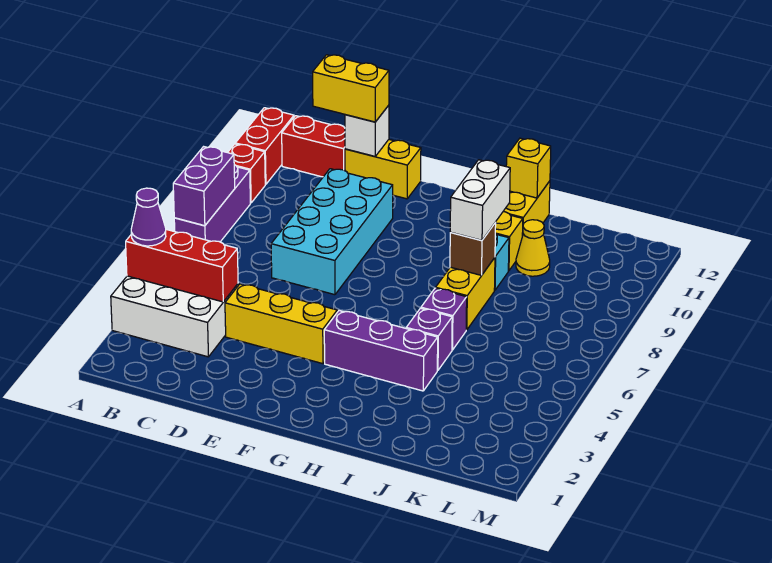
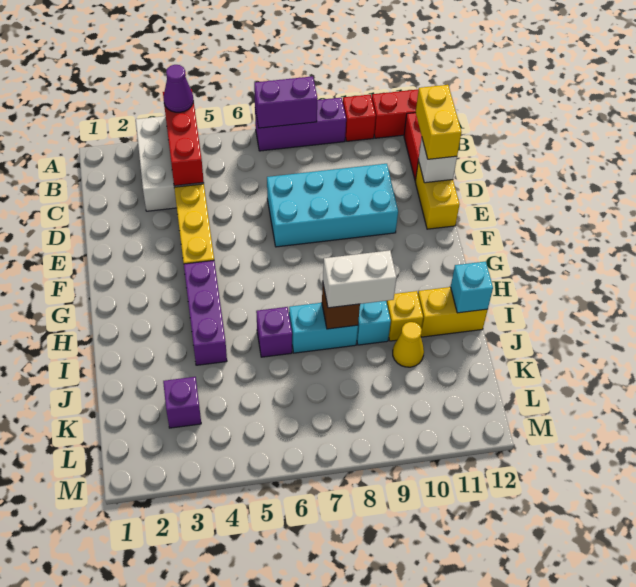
purple 1x1 brick [406,308,452,370] -> purple 1x1 brick moved to [163,377,201,428]
yellow 1x2 brick [436,258,495,330] -> cyan 1x2 brick [289,303,358,353]
yellow 1x1 brick [506,138,551,198] -> cyan 1x1 brick [451,261,493,313]

